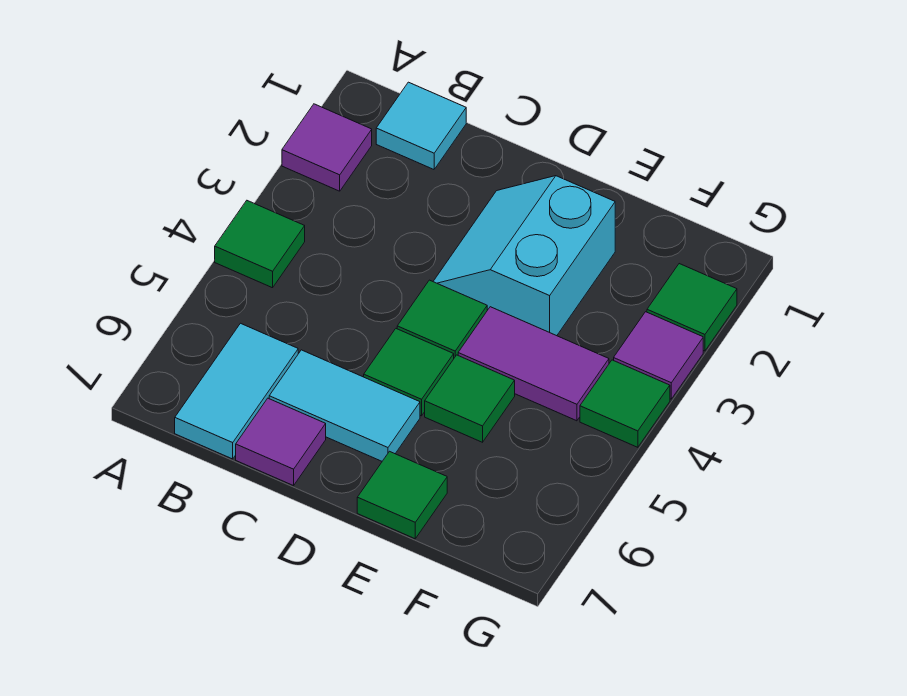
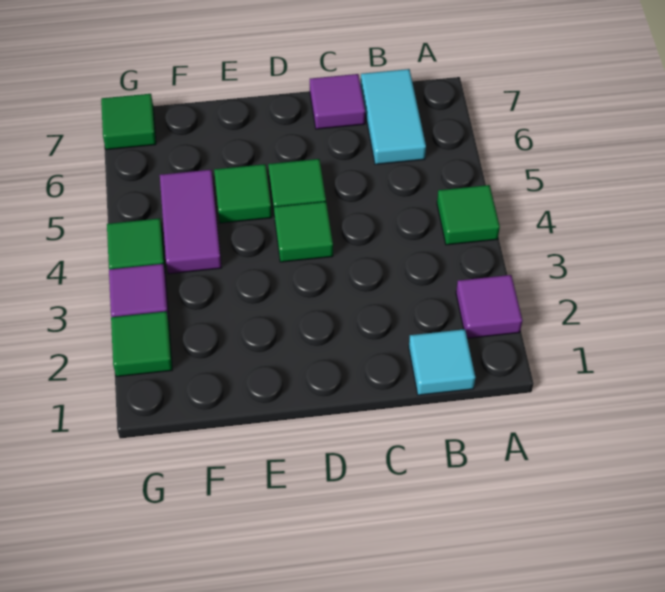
cyan 1x2 tile [269,350,420,461] -> none
cyan 2x2 slope [433,176,615,336] -> none
purple 1x2 tile [458,307,609,421] -> purple 1x2 tile turned to [160,170,222,274]
green 1x1 tile [357,451,447,539] -> green 1x1 tile moved to [101,94,156,150]

